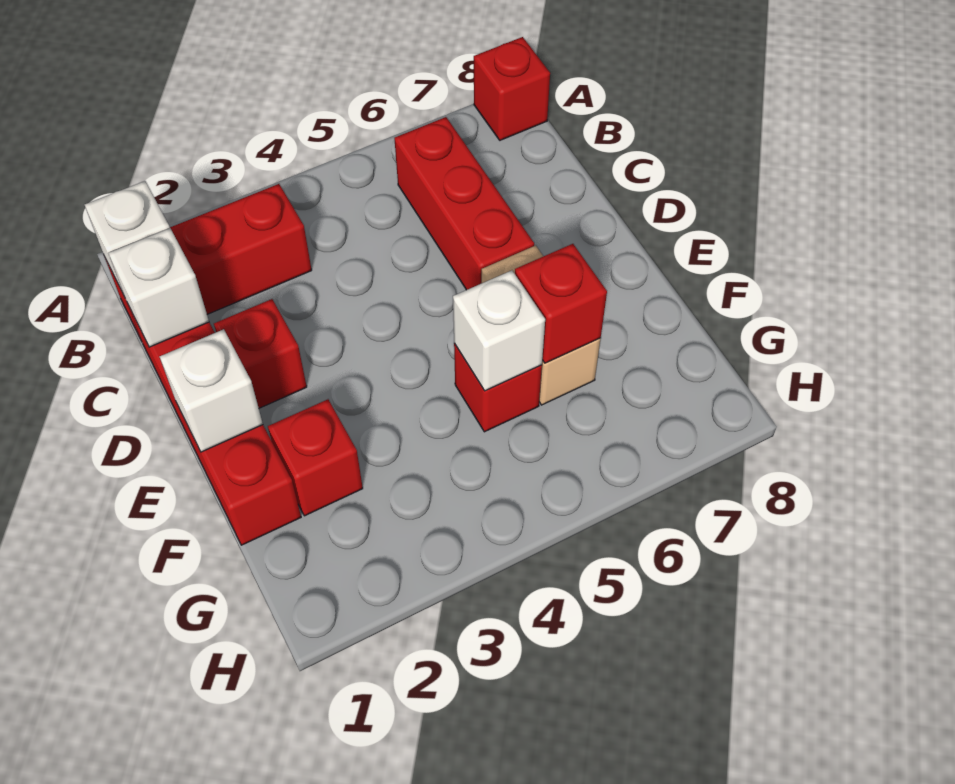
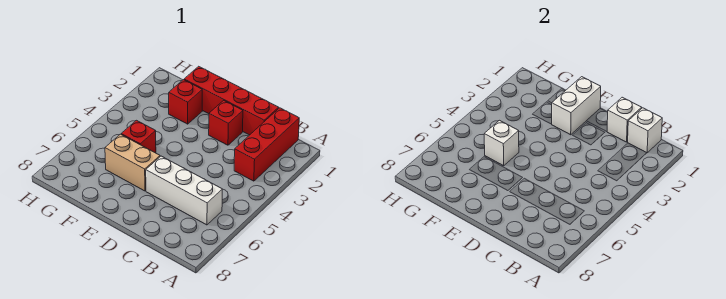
red 1x1 brick [474,37,550,140] -> none
red 1x3 brick [394,117,534,290] -> white 1x3 brick [146,156,222,225]
white 1x1 brick [160,329,263,452] -> white 1x2 brick [551,77,601,135]
red 1x1 brick [515,244,607,363] -> none

